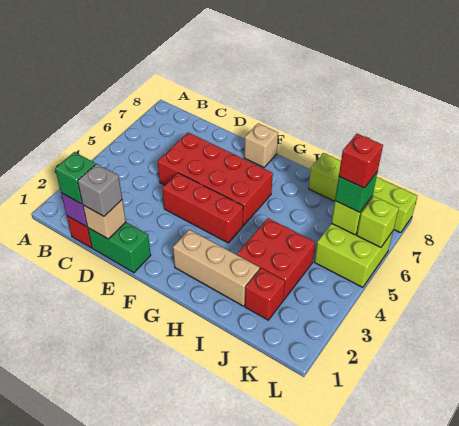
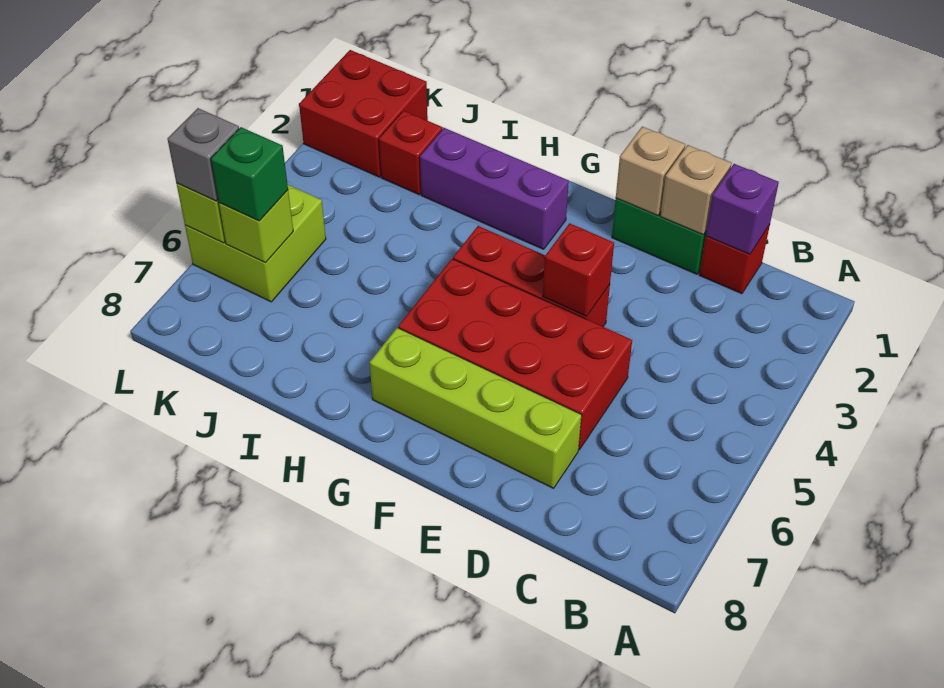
green 1x1 brick [55,152,96,204] -> none
grey 1x1 brick [78,164,122,216] -> grey 1x1 brick moved to [167,108,239,201]
tan 1x1 brick [244,123,278,167] -> tan 1x1 brick moved to [616,127,685,216]
tan 1x3 brick [173,229,260,306] -> purple 1x3 brick [420,128,569,249]
red 2x2 brick [237,218,315,300] -> red 2x2 brick moved to [299,50,428,177]
lime 1x4 brick [309,153,417,233] -> lime 1x4 brick moved to [370,328,582,488]
red 1x1 brick [339,134,383,188] -> red 1x1 brick moved to [543,223,614,317]

